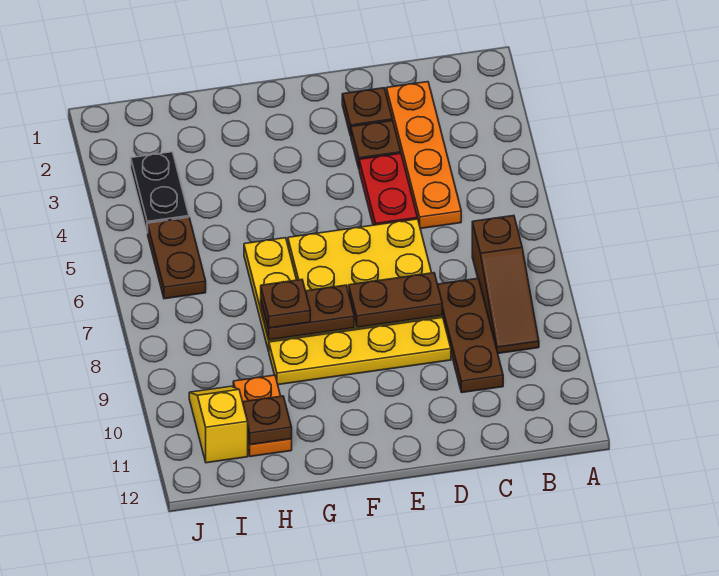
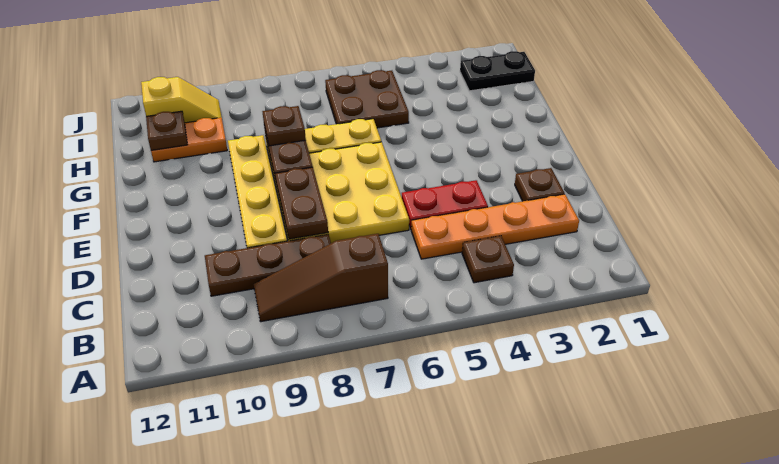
brown 1x1 plate [351,121,401,168] -> brown 1x1 plate moved to [462,236,514,283]
black 1x2 plate [131,152,189,233] -> black 1x2 plate moved to [460,51,535,91]
brown 1x2 plate [148,217,206,299] -> brown 2x2 plate [325,70,409,128]

